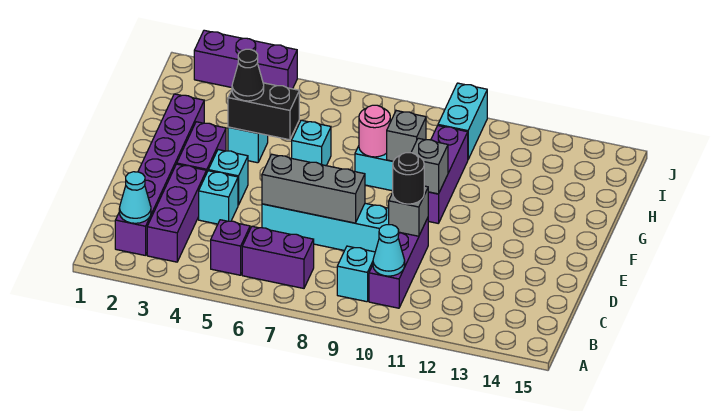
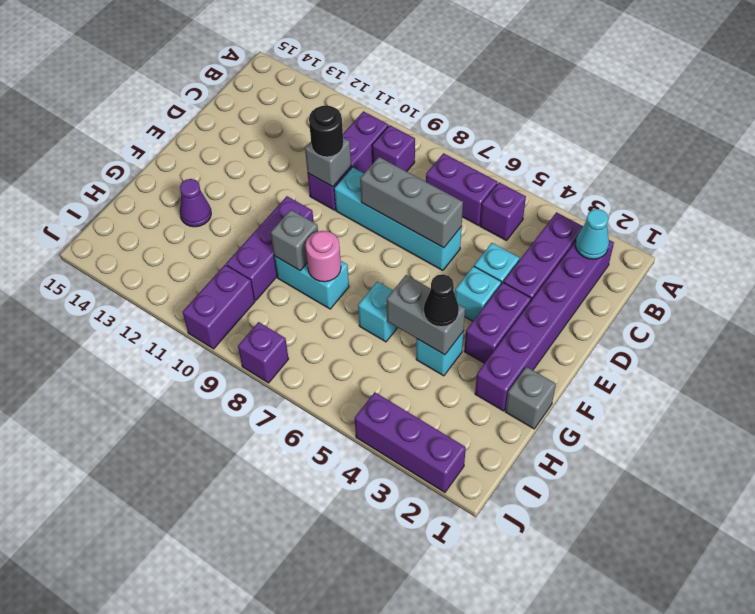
cyan 1x1 brick [337,246,375,302] -> purple 1x1 brick [372,125,415,172]
cyan 1x1 cone [373,225,405,276] -> none
grey 1x1 brick [411,138,448,194] -> grey 1x1 brick moved to [505,367,556,429]
black 1x2 brick [228,83,299,140] -> grey 1x2 brick [387,275,465,355]
none -> purple 1x1 cone [180,179,211,227]
cyan 1x2 brick [438,83,487,159] -> purple 1x2 brick [183,265,255,349]
none -> purple 1x1 brick [238,322,289,383]

